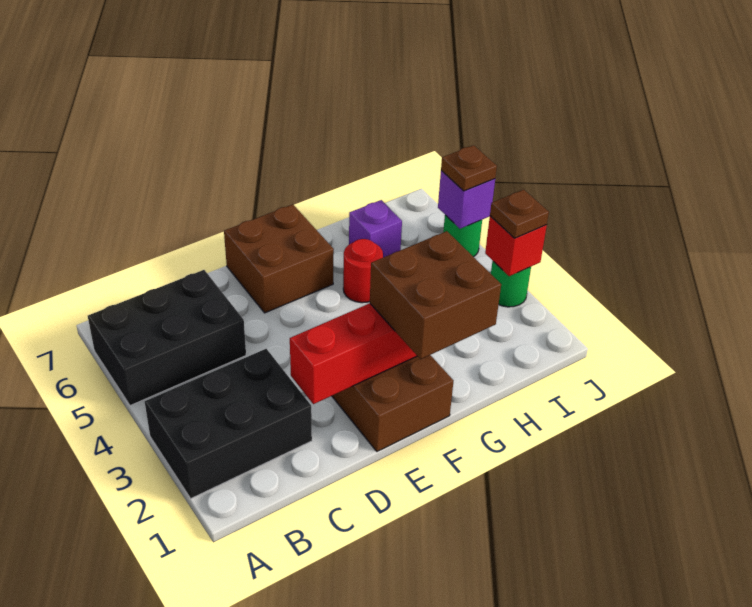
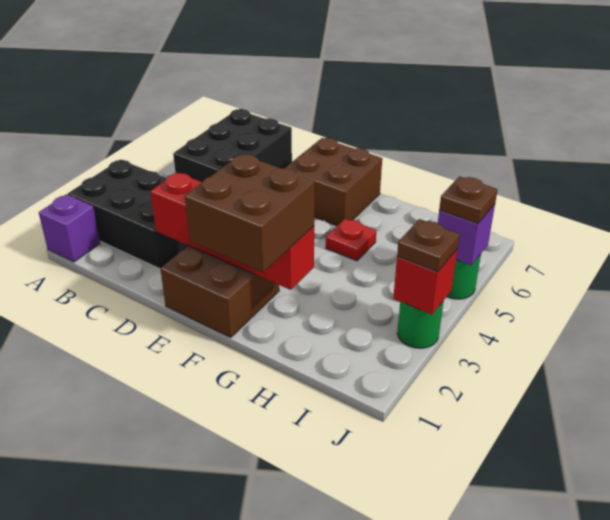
black 2x3 brick [88,270,246,406] -> black 2x3 brick turned to [173,109,292,182]
red 1x1 round brick [343,239,383,303] -> red 1x1 plate [326,218,376,261]
purple 1x1 brick [349,200,402,257] -> purple 1x1 brick moved to [39,194,100,262]

